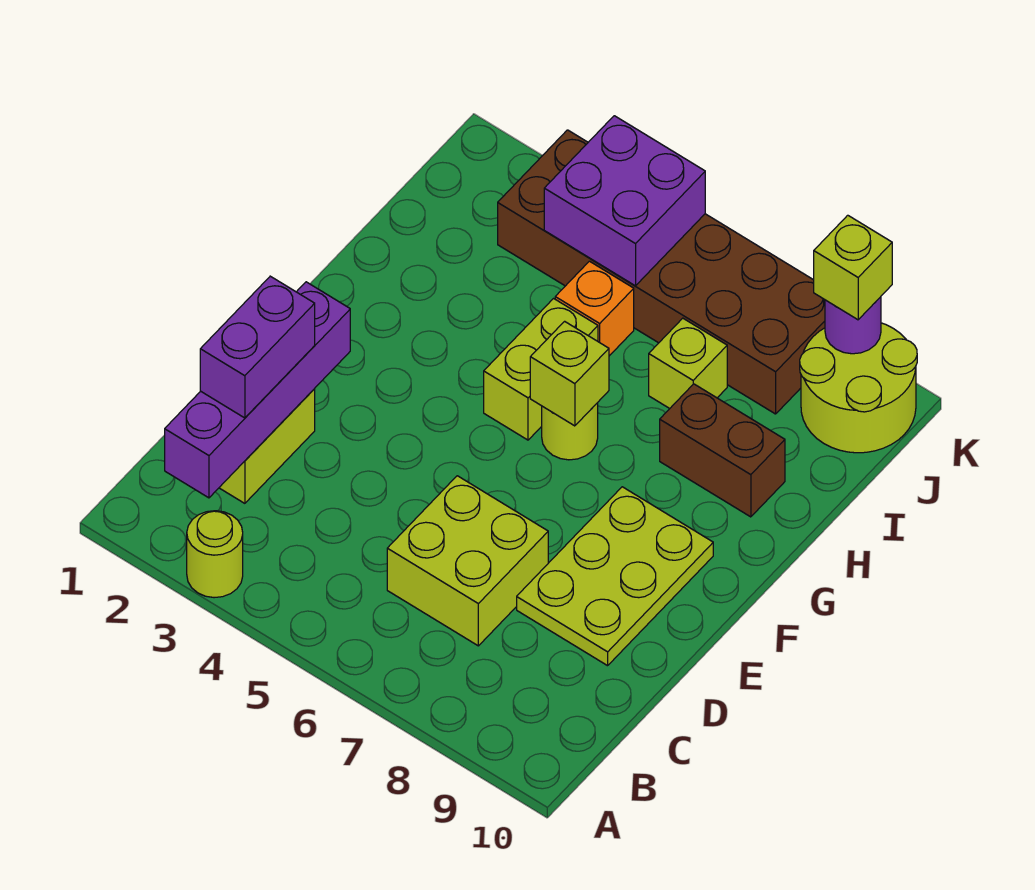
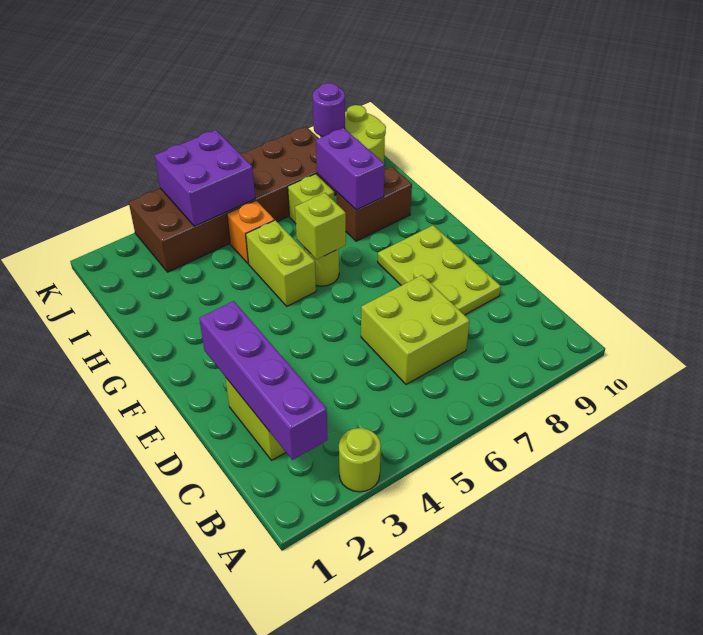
purple 1x2 brick [200,276,315,418] -> purple 1x2 brick moved to [316,128,385,210]
lime 1x1 brick [814,215,892,320] -> none

